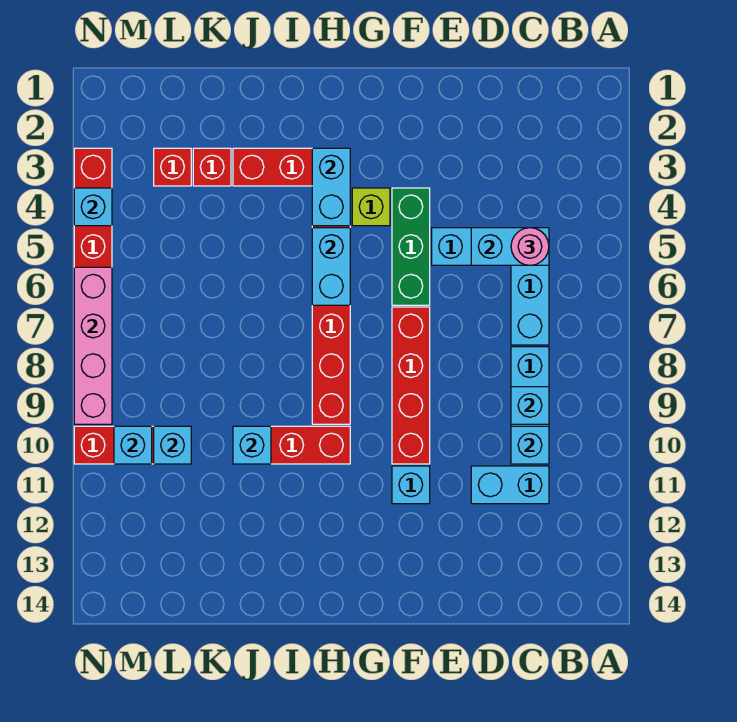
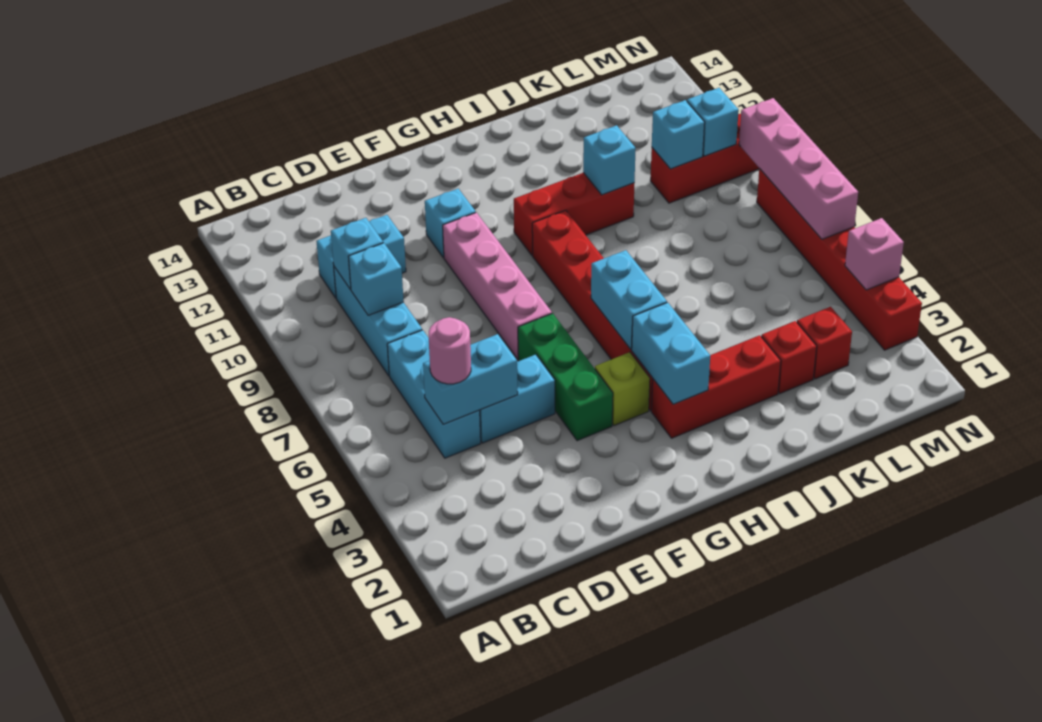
red 1x4 brick [392,307,430,464] -> pink 1x4 brick [443,213,552,359]
cyan 1x1 brick [74,188,112,226] -> pink 1x1 brick [845,218,904,290]

